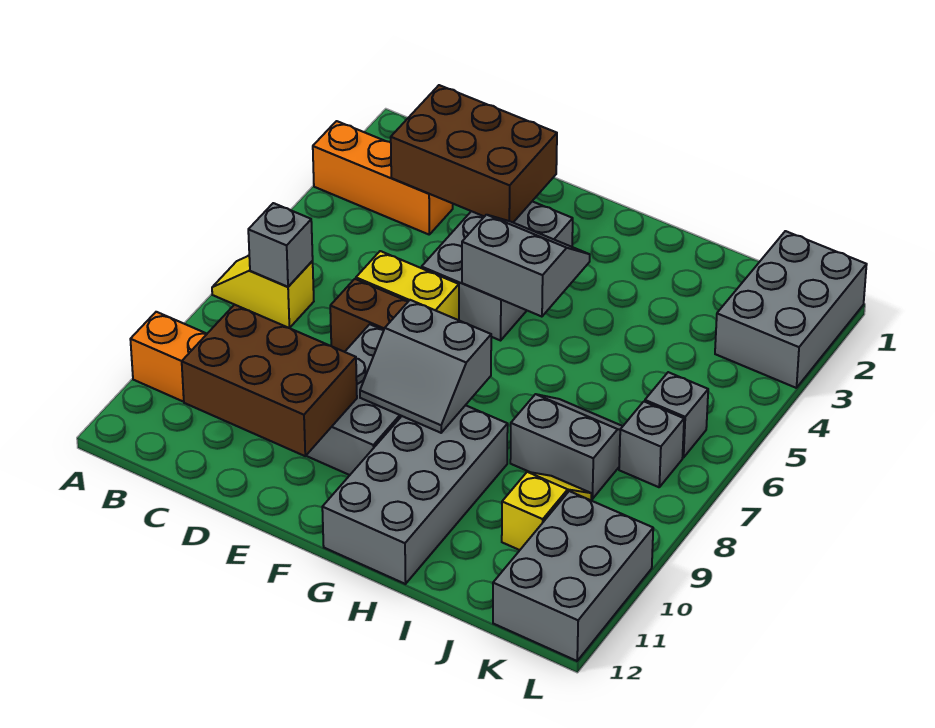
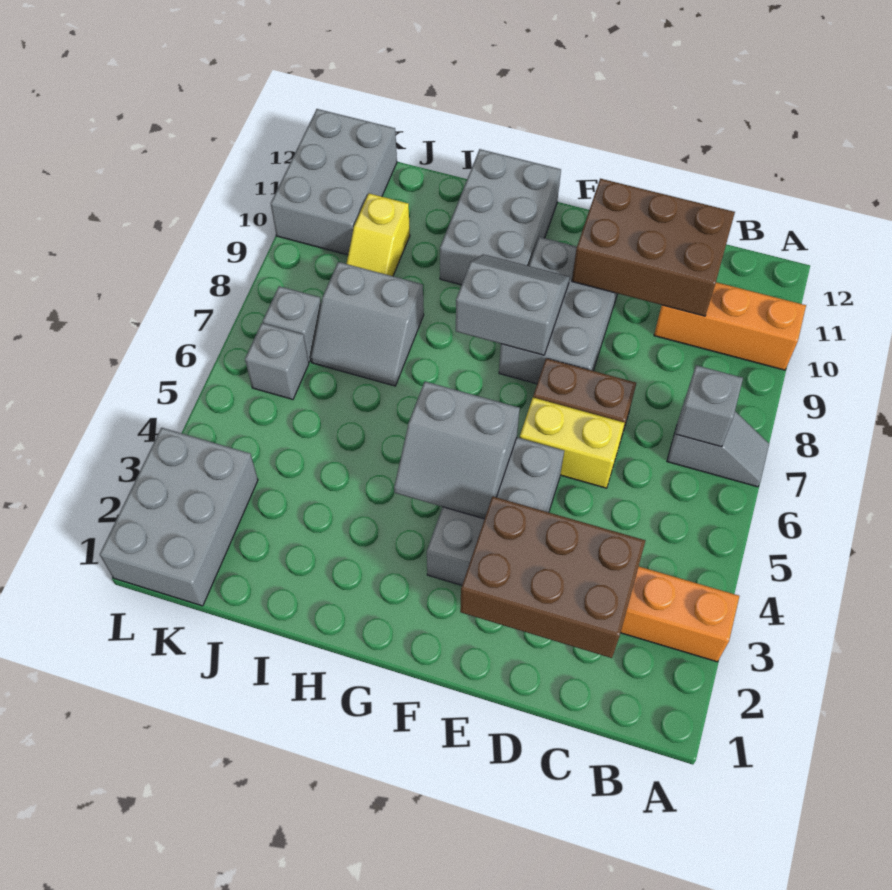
yellow 1x2 slope [212,256,314,328] -> grey 1x2 slope [667,404,769,487]
grey 2x4 brick [322,405,508,584] -> grey 2x3 brick [440,149,561,285]

